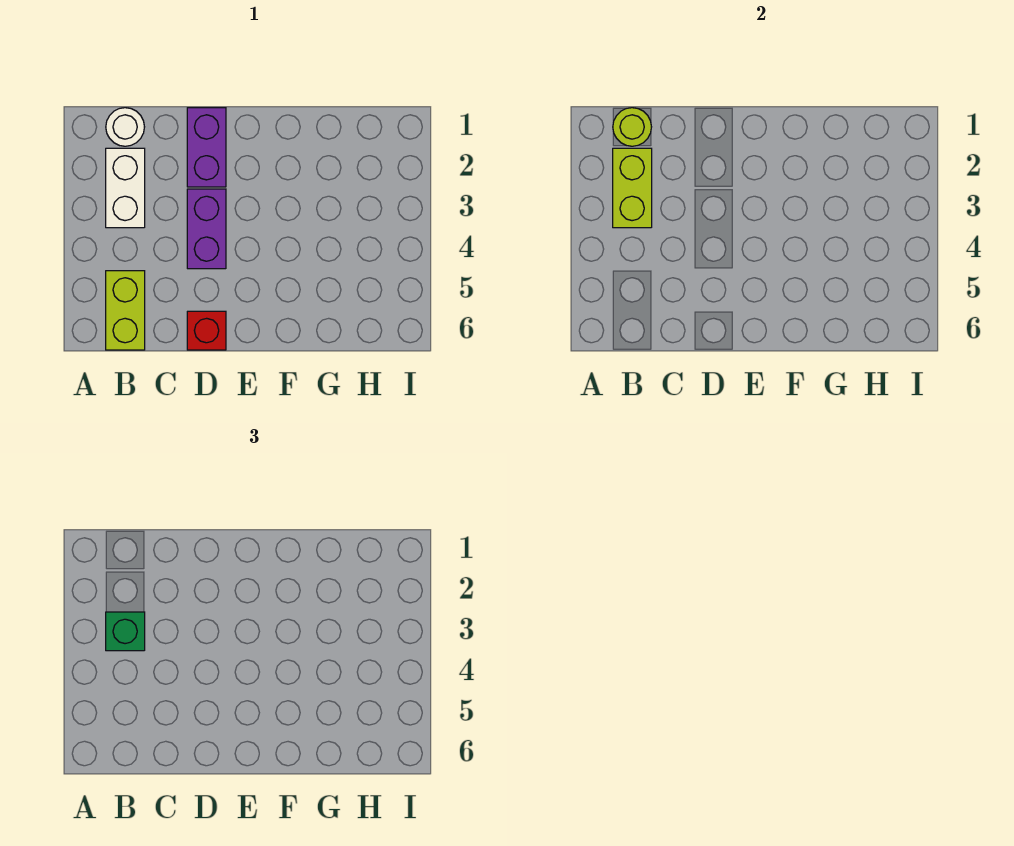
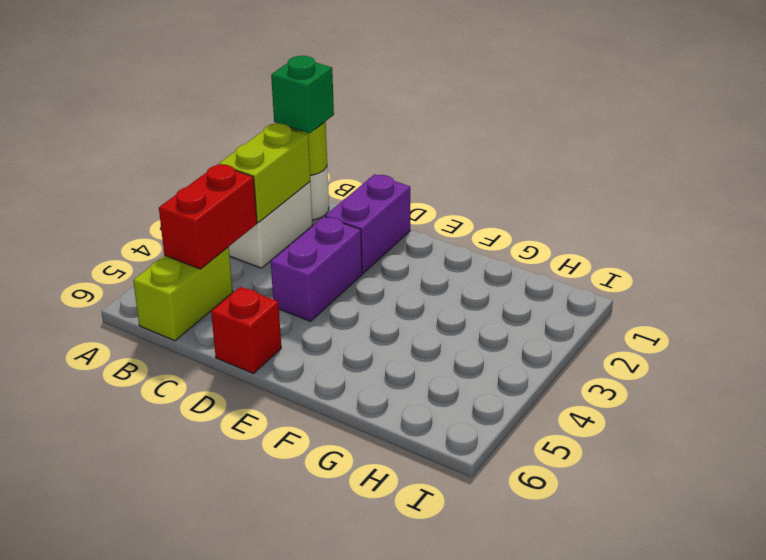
green 1x1 brick [106,612,145,651] -> green 1x1 brick moved to [271,56,334,133]
none -> red 1x2 brick [159,164,257,269]

